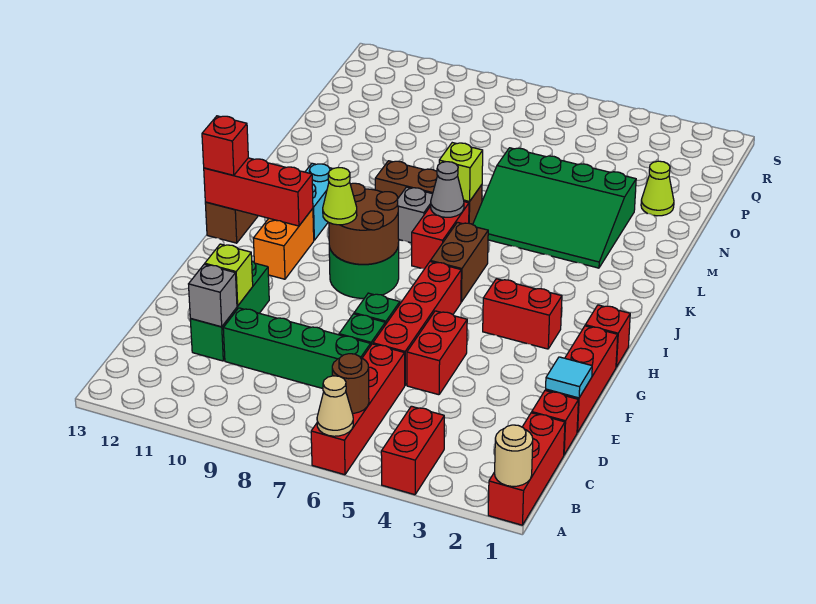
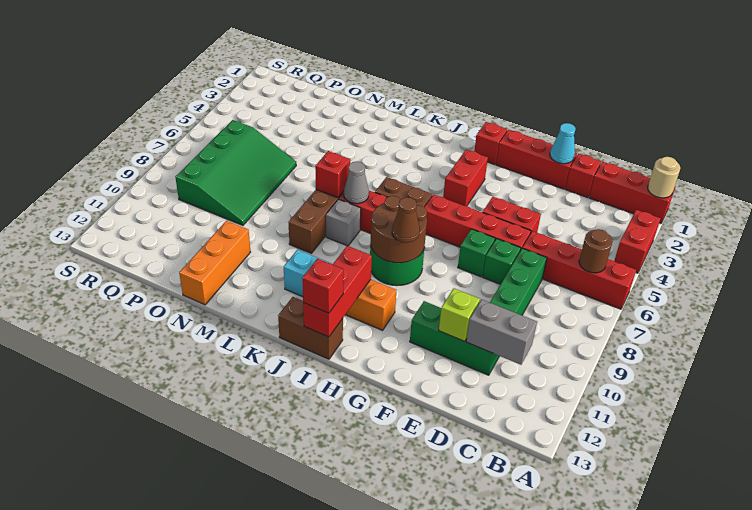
red 1x2 brick [381,406,444,495] -> red 1x2 brick turned to [614,210,661,273]
tan 1x1 cone [317,376,353,436] -> none
grey 1x1 brick [189,264,237,327] -> grey 1x2 brick [466,299,537,365]
cyan 1x1 tile [546,357,592,398] -> cyan 1x1 cone [550,123,576,164]
lime 1x1 cone [323,168,357,225] -> brown 1x1 cone [392,197,420,243]
green 3x4 slope [473,148,636,268] -> green 3x4 slope moved to [175,120,296,225]
lime 1x1 brick [439,143,483,202] -> red 1x1 brick [315,151,350,198]
none -> orange 1x3 brick [179,221,250,305]
lime 1x1 cone [641,161,674,216] -> none

